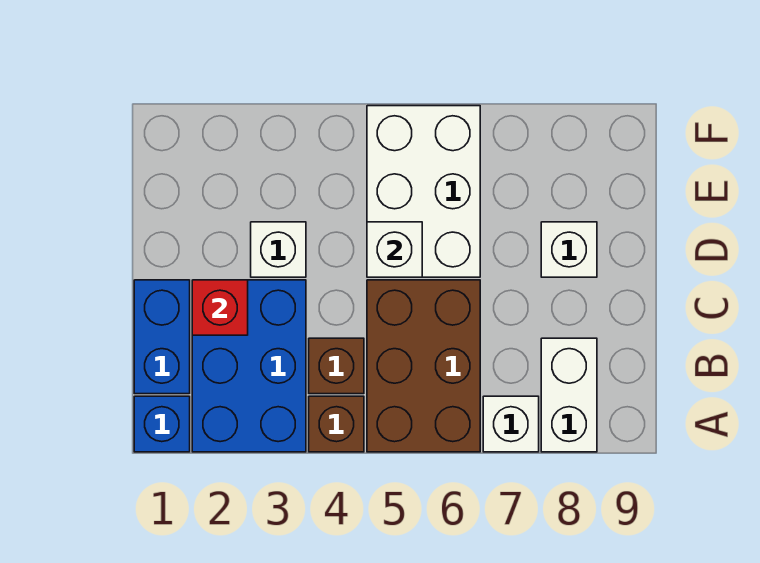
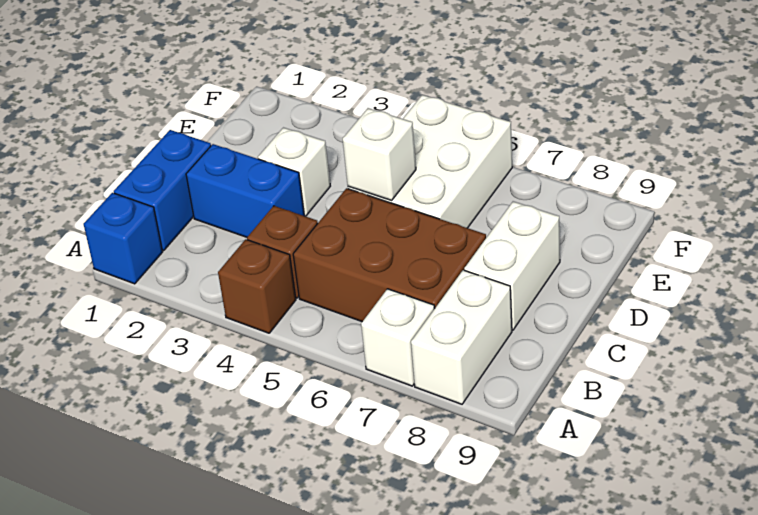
blue 2x3 brick [192,280,306,452] -> blue 1x2 brick [186,144,304,237]
brown 2x3 brick [367,280,480,452] -> brown 2x3 brick turned to [293,188,486,322]
red 1x1 brick [192,280,248,335] -> none
white 1x1 brick [541,222,597,277] -> white 1x2 brick [464,201,560,330]

